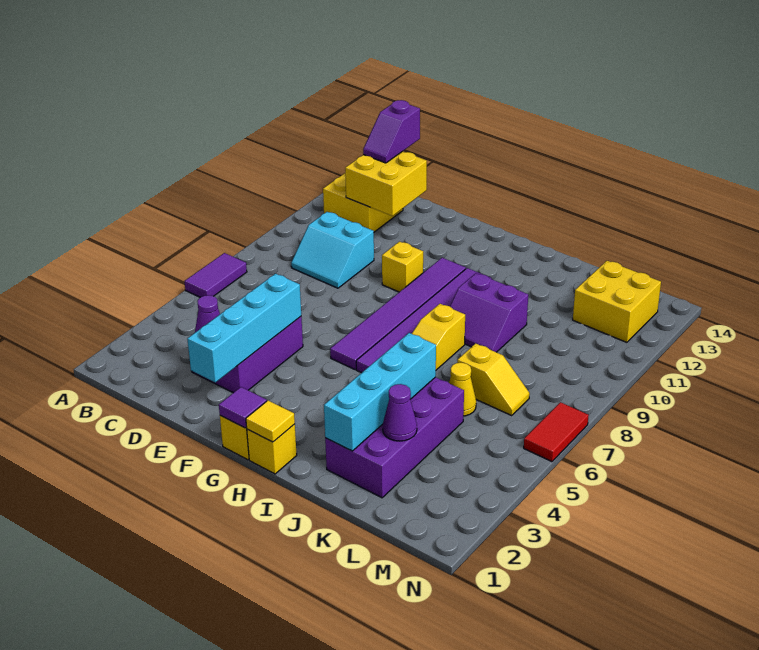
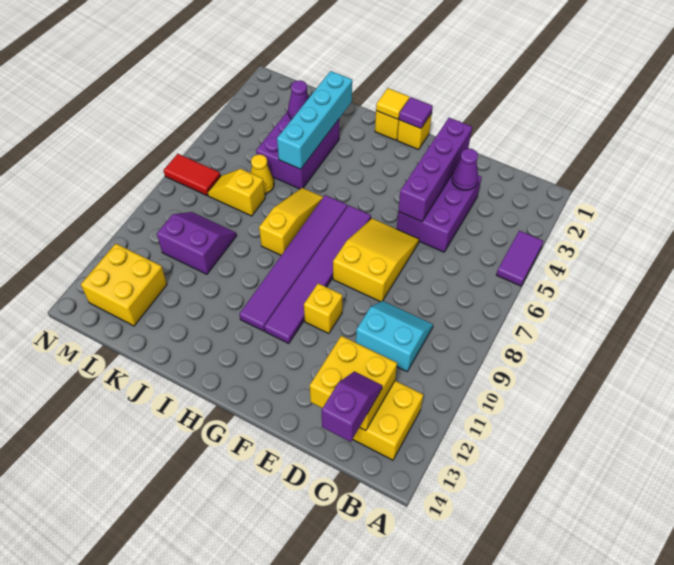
purple 1x2 tile [185,253,247,297] -> purple 1x2 tile moved to [496,231,543,286]
cyan 1x4 brick [187,274,301,382] -> purple 1x4 brick [398,118,472,222]
none -> yellow 2x3 slope [333,218,419,302]
purple 2x2 slope [450,273,528,352] -> purple 2x2 slope moved to [157,212,237,274]
purple 2x4 brick [325,377,464,498] -> purple 2x3 brick [256,111,339,189]
red 1x2 tile [524,402,589,462] -> red 1x2 tile turned to [164,154,221,196]

